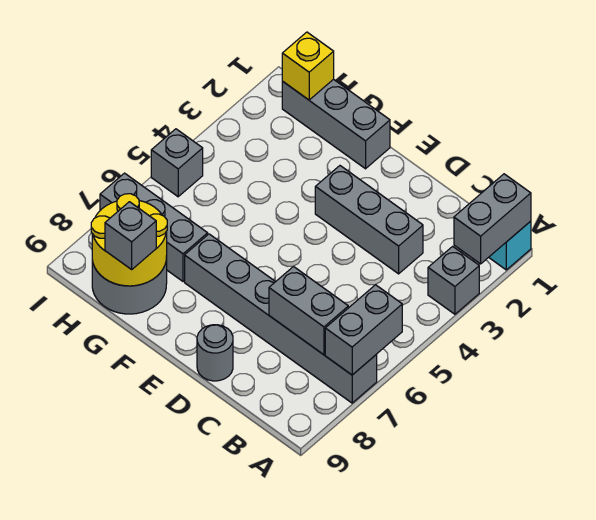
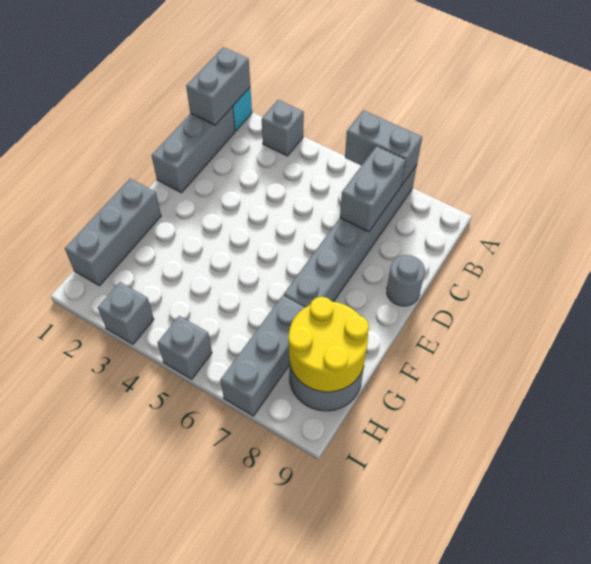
grey 1x2 brick [454,174,531,264] -> grey 1x2 brick turned to [186,47,250,125]
grey 1x3 brick [315,166,423,274] -> grey 1x3 brick moved to [152,107,235,193]
grey 1x1 brick [105,202,156,269] -> grey 1x1 brick moved to [98,282,154,344]
yellow 1x1 brick [282,32,334,100] -> none

